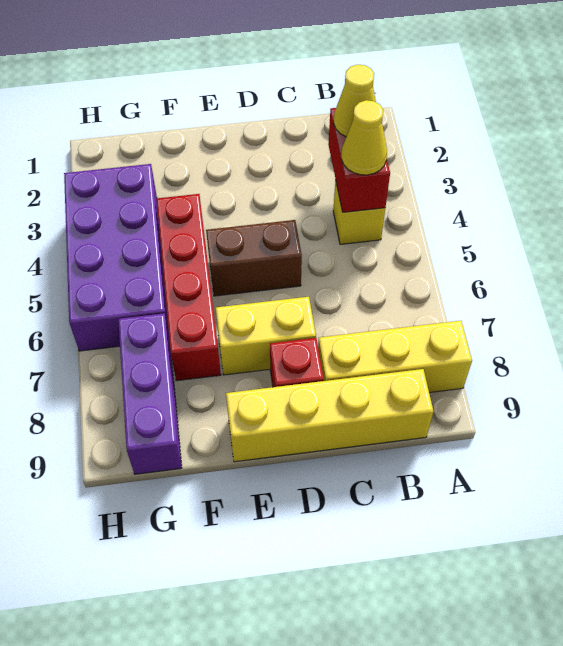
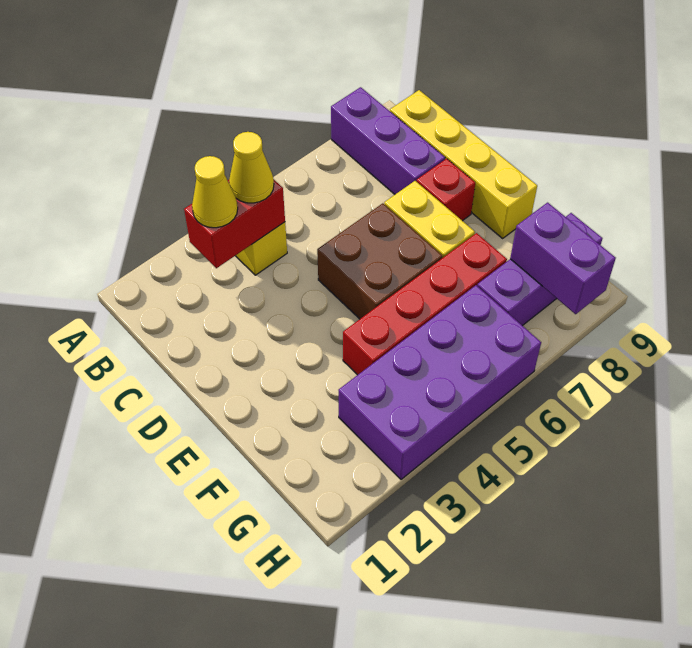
yellow 1x3 brick [318,321,472,393] -> purple 1x3 brick [331,87,445,194]
brown 1x2 brick [206,220,302,296] -> brown 2x2 brick [317,203,442,319]
none -> purple 1x2 brick [510,203,616,314]

